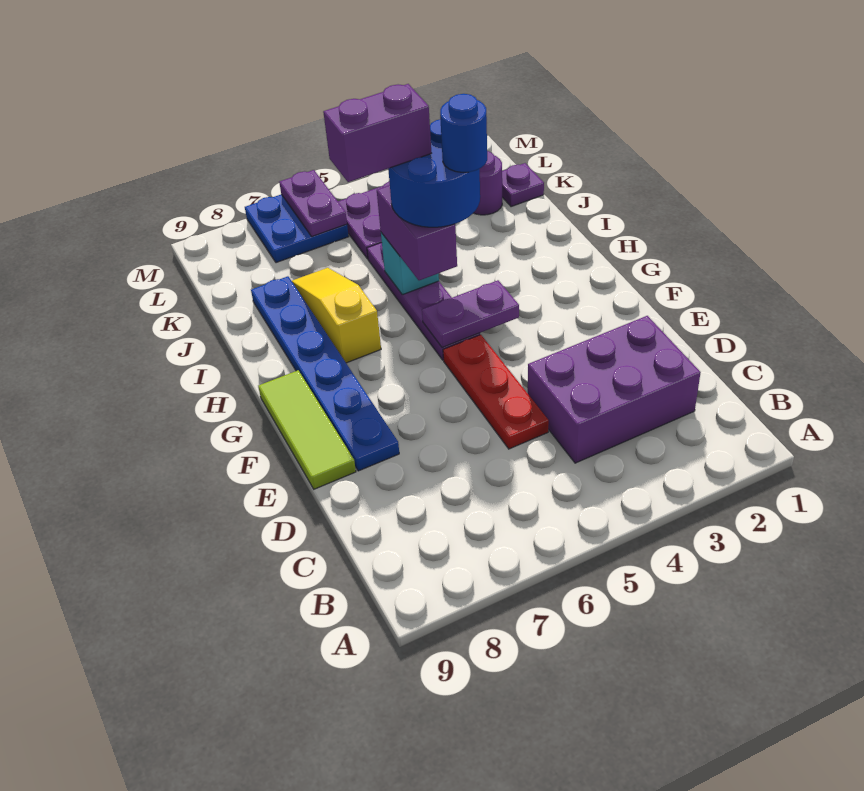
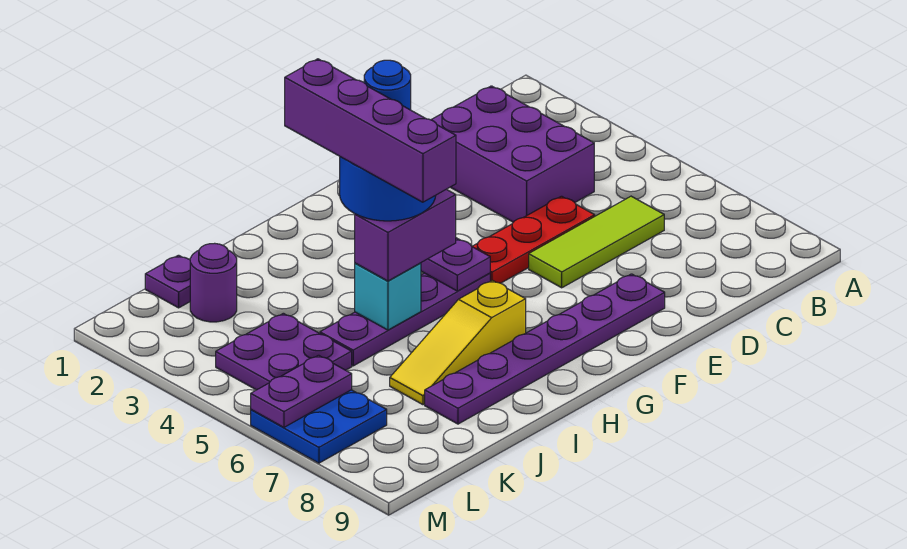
blue 1x6 plate [251,276,399,471] -> purple 1x6 plate [425,274,665,424]
lime 1x3 tile [258,370,356,489] -> lime 1x3 tile moved to [529,196,664,288]
purple 1x2 brick [323,84,431,182] -> purple 1x4 brick [285,59,456,202]

